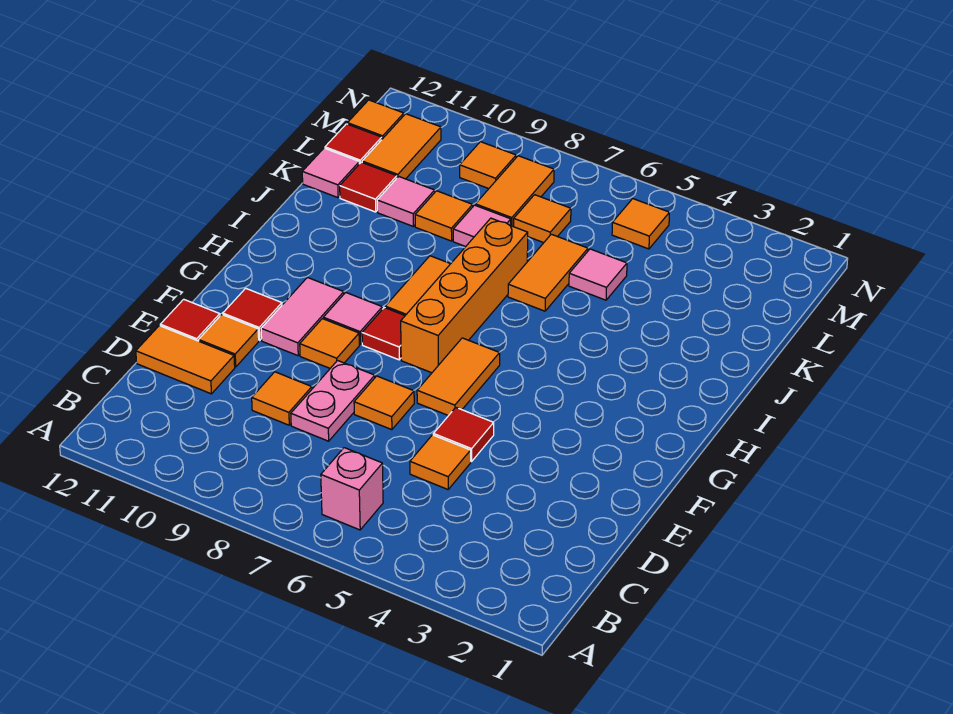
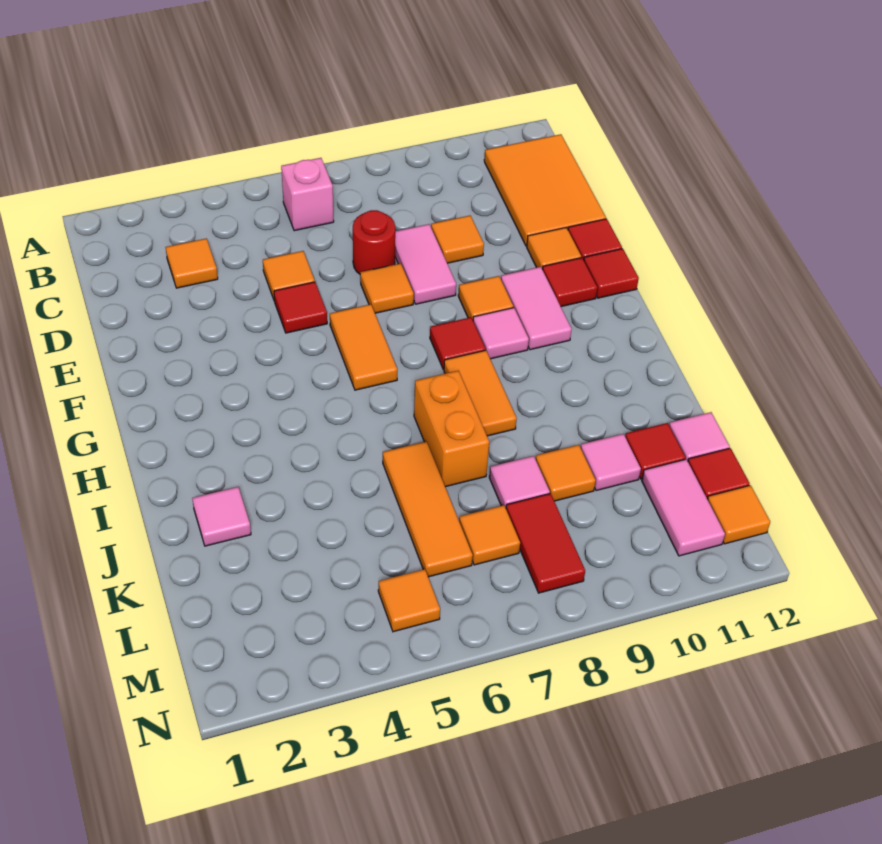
none -> red 1x1 round brick [353,210,395,274]
pink 1x2 plate [291,361,375,441] -> pink 1x2 tile [395,224,456,304]
orange 1x2 tile [136,326,235,394] -> orange 2x3 tile [484,134,606,246]
none -> red 1x1 tile [584,249,639,298]
orange 1x4 brick [401,218,528,373] -> orange 1x2 brick [414,371,489,487]
orange 1x2 tile [508,234,588,311] -> orange 1x3 tile [383,441,473,577]
pink 1x1 tile [569,249,627,300] -> pink 1x1 tile moved to [192,487,251,546]
orange 1x2 tile [475,156,554,227] -> red 1x2 tile [506,494,585,593]
orange 1x2 tile [362,114,441,179] -> pink 1x2 tile [642,459,725,556]
orange 1x1 tile [460,142,516,189] -> orange 1x1 tile moved to [166,238,218,288]

